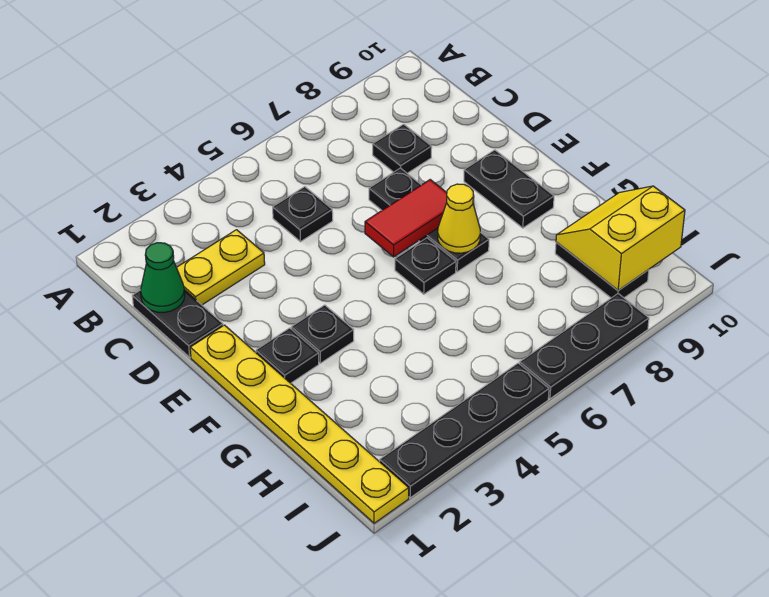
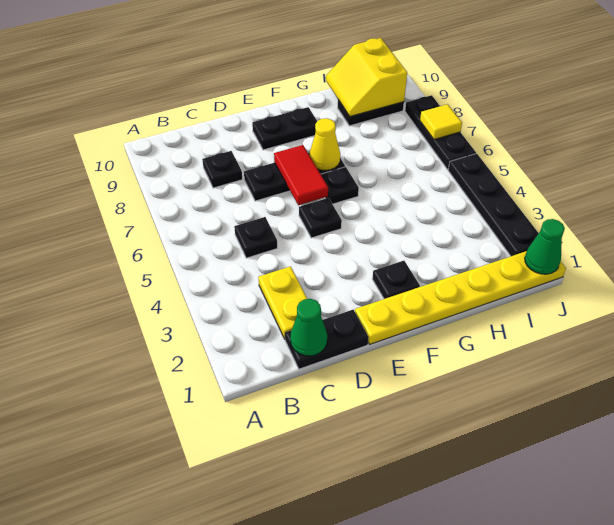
black 1x1 plate [291,305,354,363] -> black 1x1 plate moved to [299,198,342,238]
none -> green 1x1 cone [525,219,565,274]
none -> yellow 1x1 tile [420,104,462,139]

